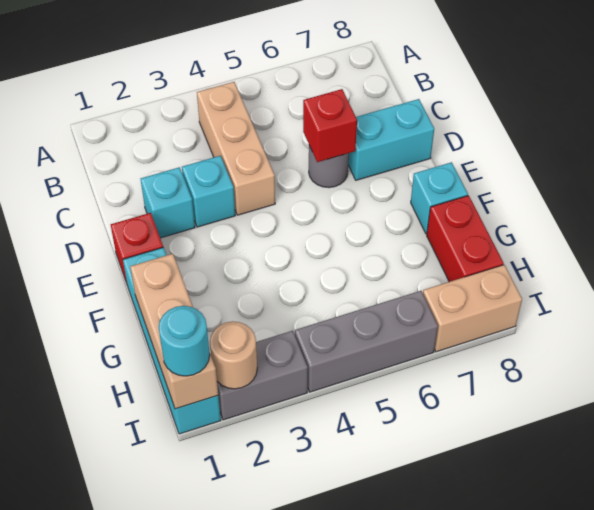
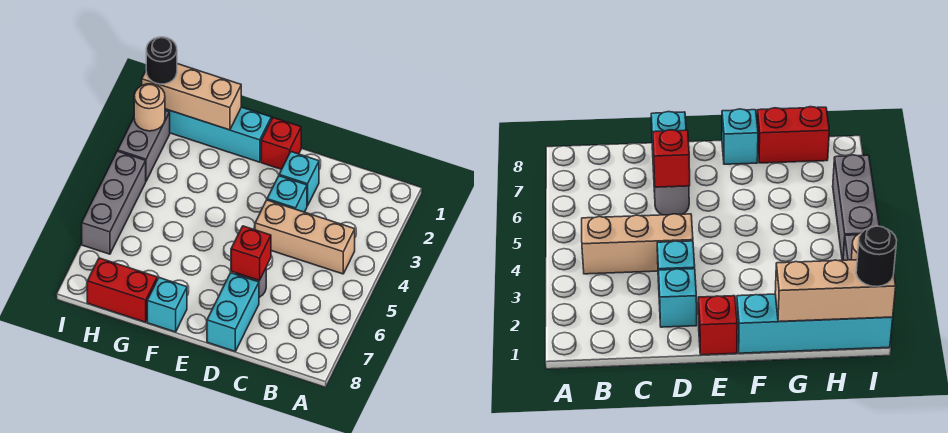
cyan 1x1 round brick [159,306,210,376] -> black 1x1 round brick [146,37,177,84]
tan 1x2 brick [423,265,522,352] -> none

